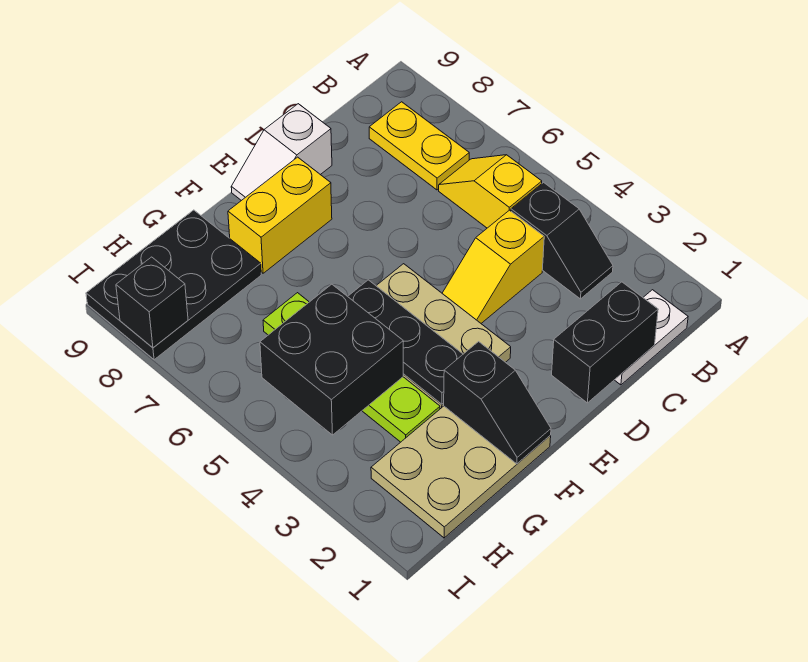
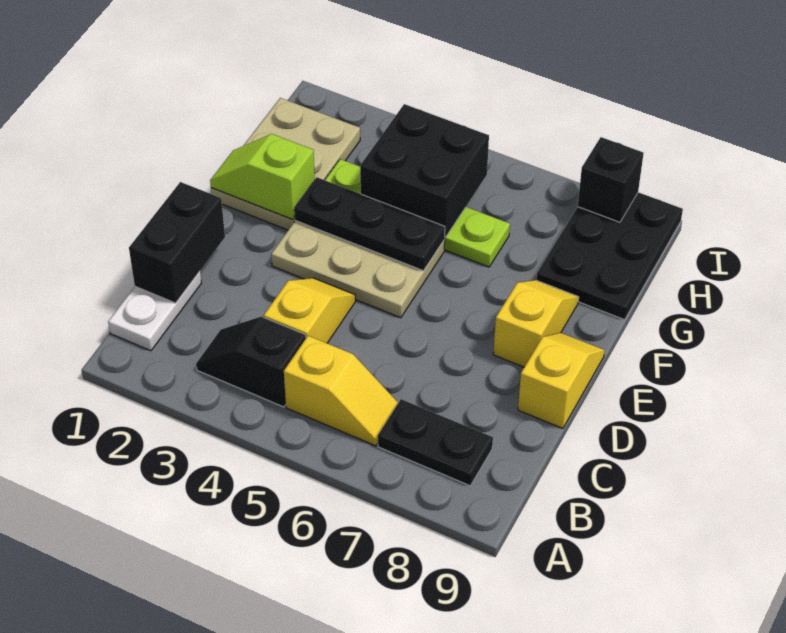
yellow 1x2 plate [369,102,469,190] -> black 1x2 plate [378,399,493,486]
white 1x2 slope [231,104,332,201] -> yellow 1x2 slope [518,333,605,428]
yellow 1x2 brick [228,157,332,273] -> yellow 1x2 slope [493,280,579,367]
black 1x2 slope [444,342,551,464] -> lime 1x2 slope [210,134,315,220]

